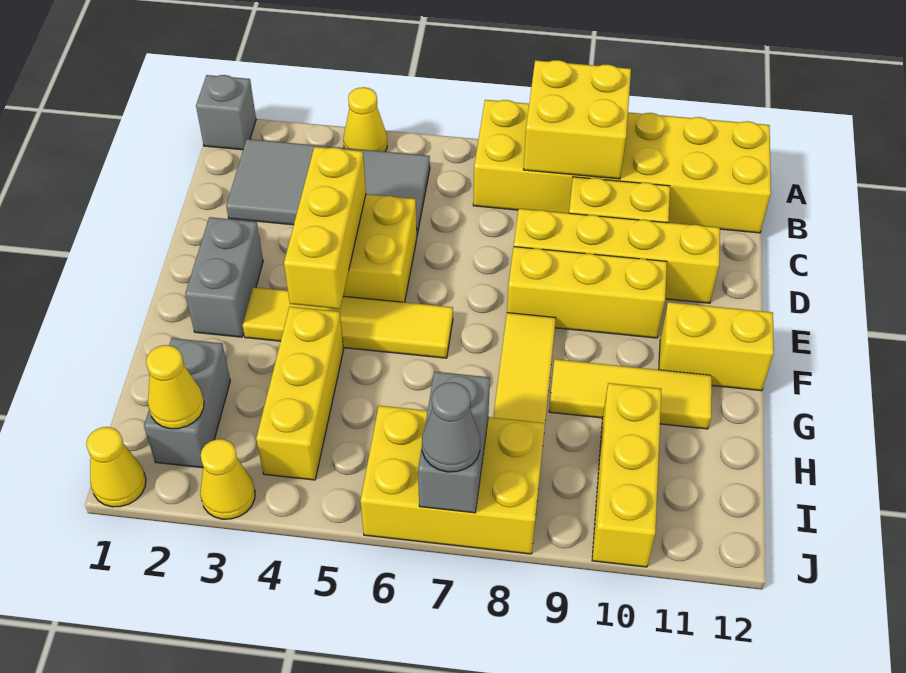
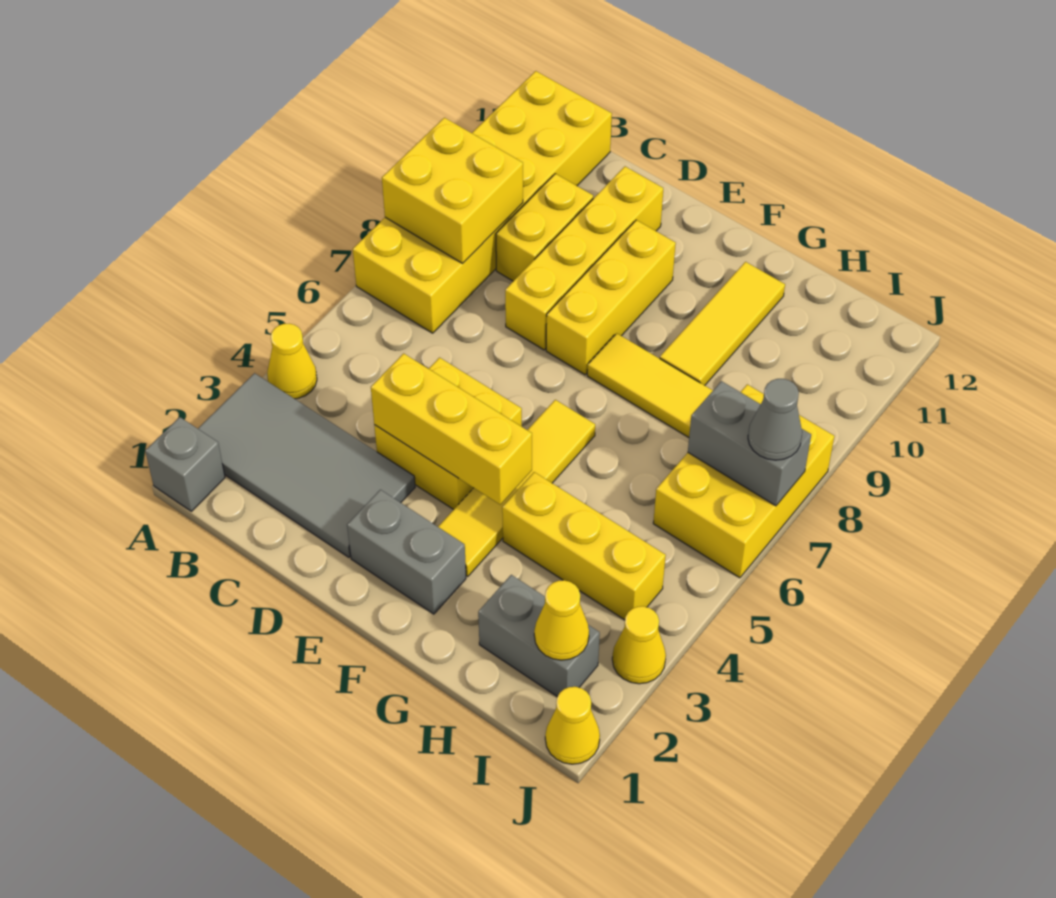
grey 2x4 tile [226,139,430,235] -> grey 2x4 tile turned to [198,373,415,557]
yellow 1x2 brick [659,302,774,391] -> none
yellow 1x3 brick [592,383,661,567] -> none

